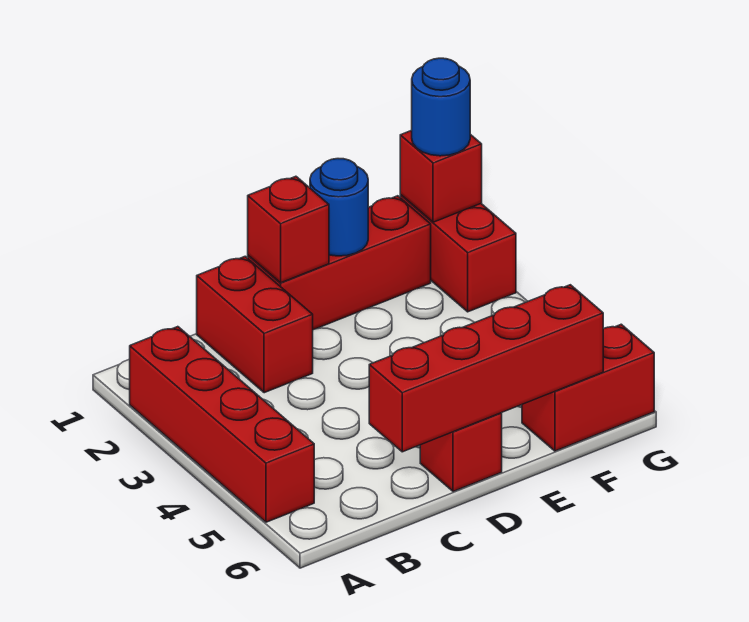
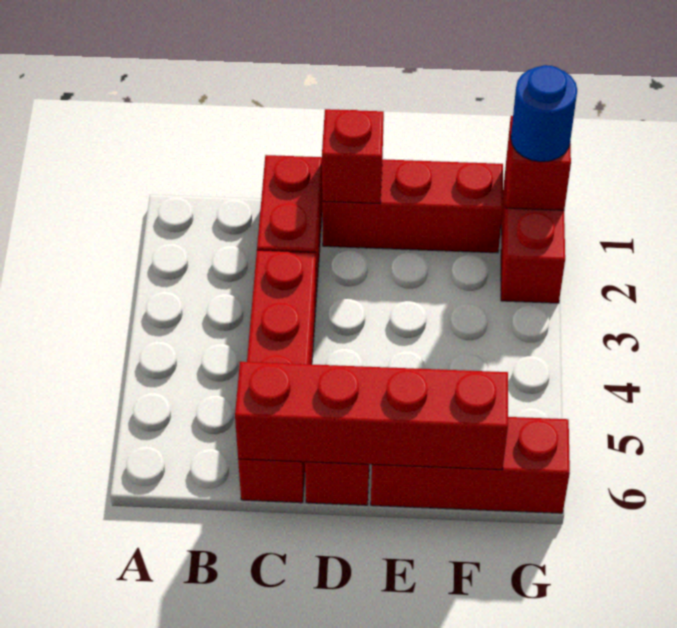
red 1x4 brick [130,327,314,522] -> red 1x4 brick moved to [238,250,317,503]
blue 1x1 round brick [310,159,368,256] -> none
red 1x2 brick [522,324,654,451] -> red 1x3 brick [371,417,570,513]

